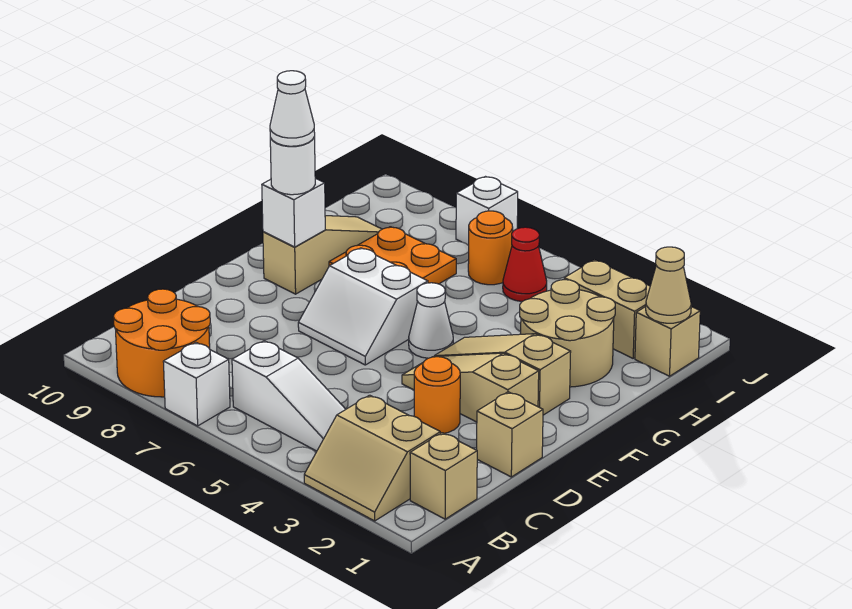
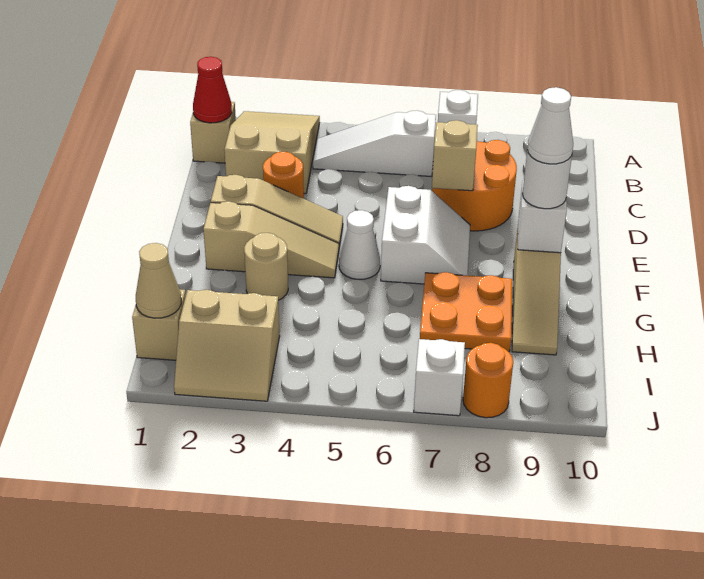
tan 2x2 slope [304,395,440,521] -> tan 2x3 slope [224,111,320,194]
orange 2x2 round brick [114,289,210,397] -> orange 2x2 round brick moved to [432,140,517,231]
tan 1x1 brick [477,392,543,477] -> tan 1x1 brick moved to [432,120,478,191]
white 2x2 slope [298,248,428,365] -> white 2x2 slope turned to [381,186,470,284]
tan 2x2 round brick [520,280,615,387] -> tan 1x1 round brick [244,233,288,300]
red 1x1 cone [503,227,547,302] -> red 1x1 cone moved to [193,57,232,123]
orange 1x1 round brick [468,211,513,285] -> orange 1x1 round brick moved to [463,343,513,418]

